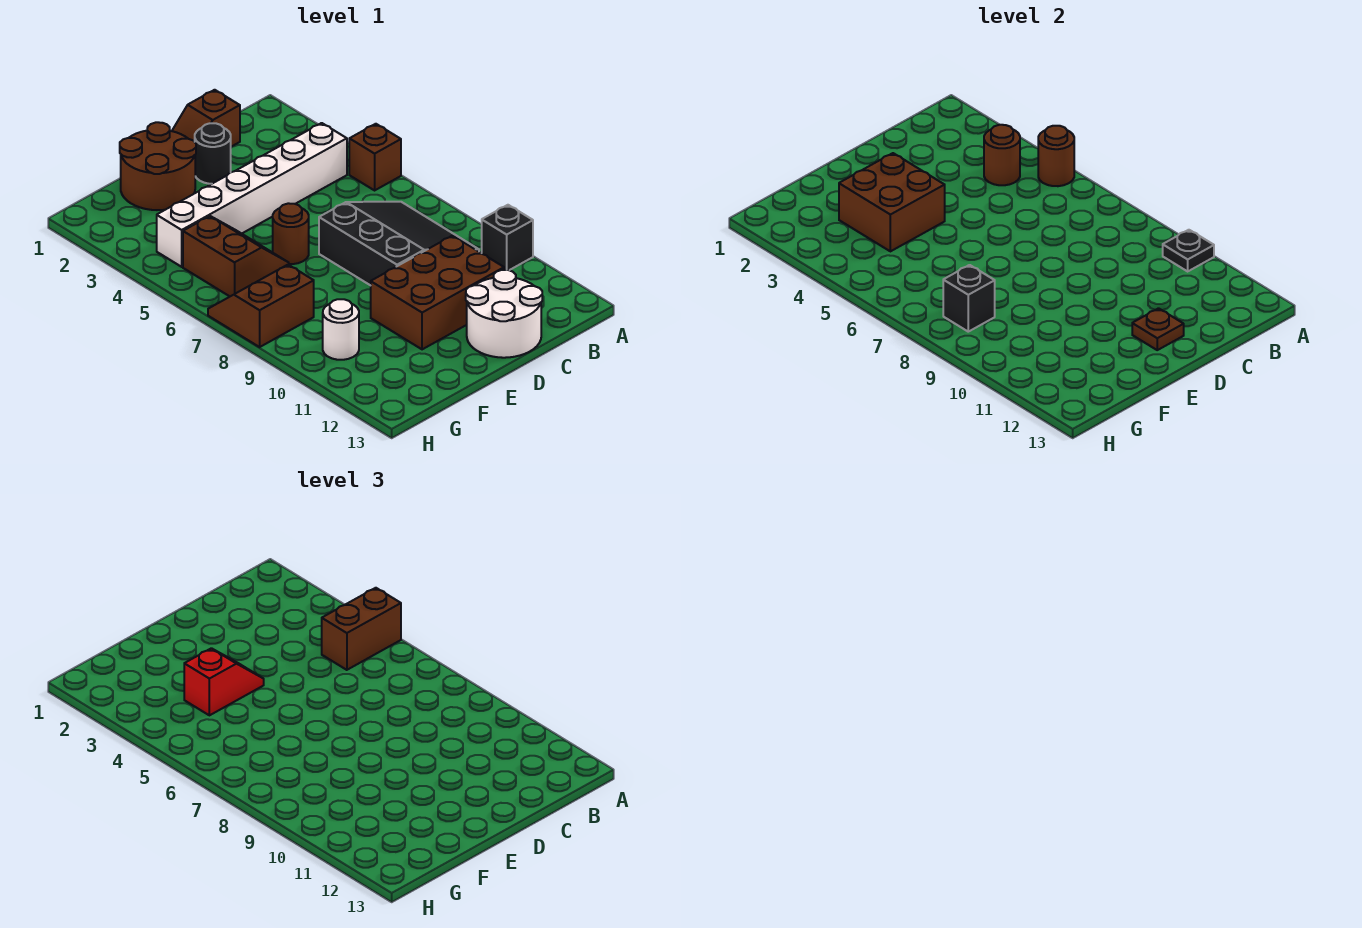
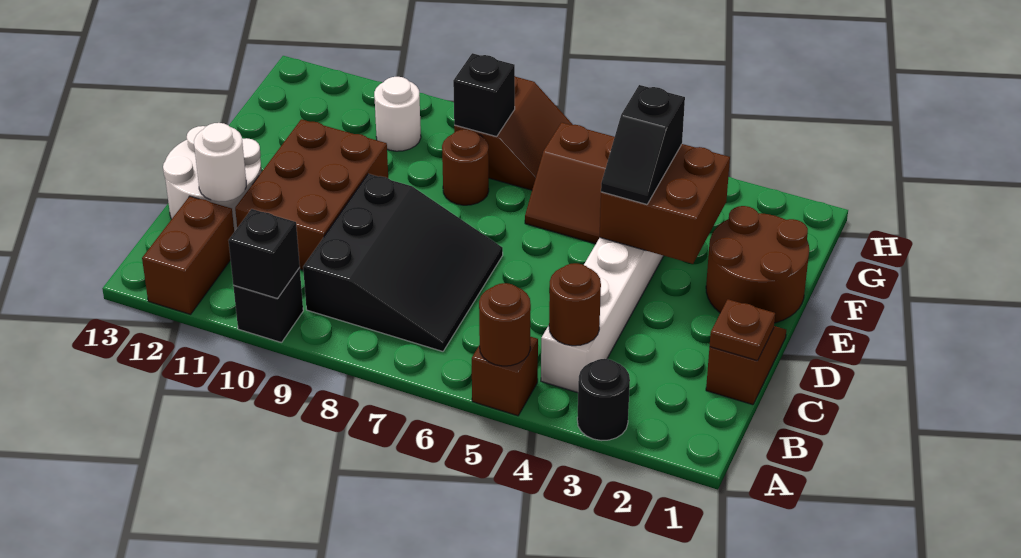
brown 1x2 brick [322,588,401,670] -> brown 1x2 brick moved to [142,196,234,314]
black 1x1 plate [1163,230,1214,271] -> black 1x1 brick [228,209,300,299]
black 3x3 slope [319,202,479,286] -> black 3x3 slope turned to [303,174,503,351]
none -> white 1x1 round brick [194,123,246,202]
black 1x1 round brick [195,123,231,184] -> black 1x1 round brick moved to [577,359,630,441]
brown 1x1 plate [1132,308,1184,350] -> brown 1x1 plate moved to [710,299,775,361]
red 1x2 slope [184,648,264,715] -> black 1x2 slope [601,85,685,205]
brown 1x1 round brick [273,203,309,264] -> brown 1x1 round brick moved to [442,129,489,205]

